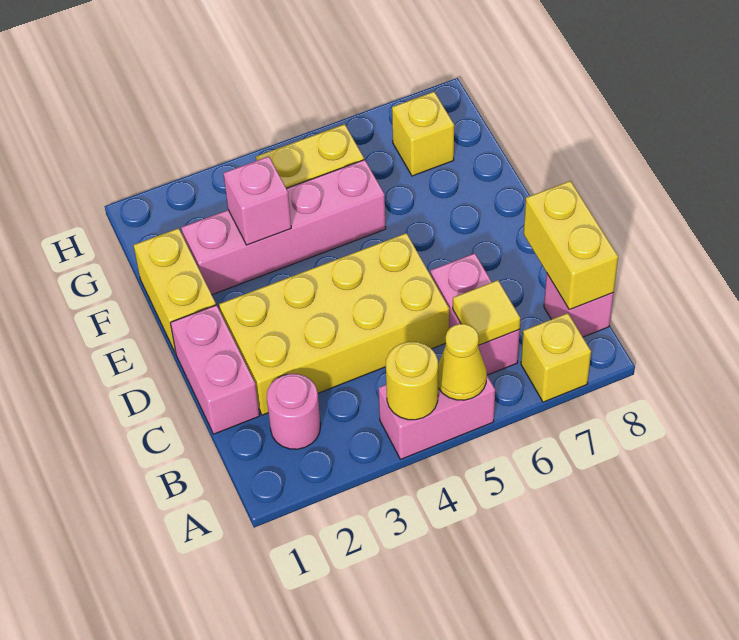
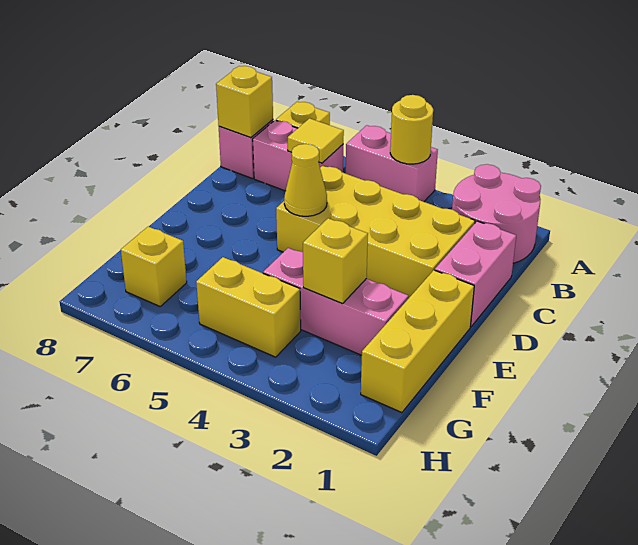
yellow 1x1 cone [438,324,487,400] -> yellow 1x1 cone moved to [284,144,327,216]
pink 1x1 round brick [267,374,320,449] -> pink 2x2 round brick [452,164,541,263]
pink 1x2 brick [430,253,520,375] -> pink 1x2 brick turned to [253,120,343,191]
yellow 1x2 brick [524,181,618,310] -> yellow 1x1 brick [216,66,273,138]
yellow 1x2 brick [134,228,216,354] -> yellow 1x3 brick [361,270,474,413]
pink 1x4 brick [181,160,386,295] -> pink 1x3 brick [263,248,408,355]
pink 1x1 brick [223,156,291,245] -> yellow 1x1 brick [303,218,368,304]

